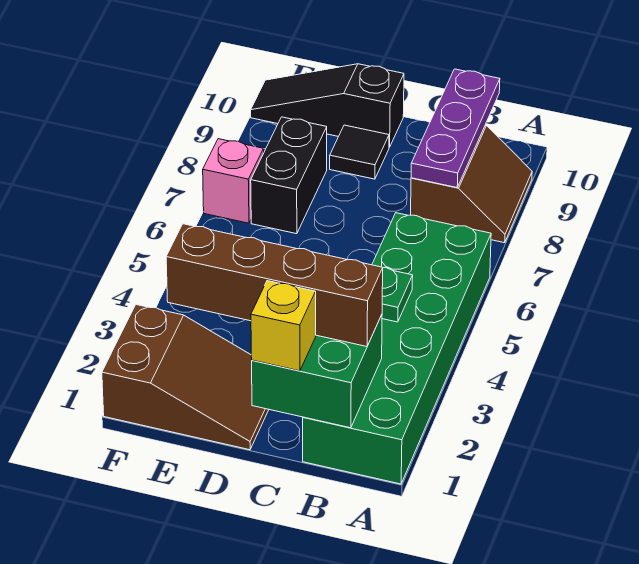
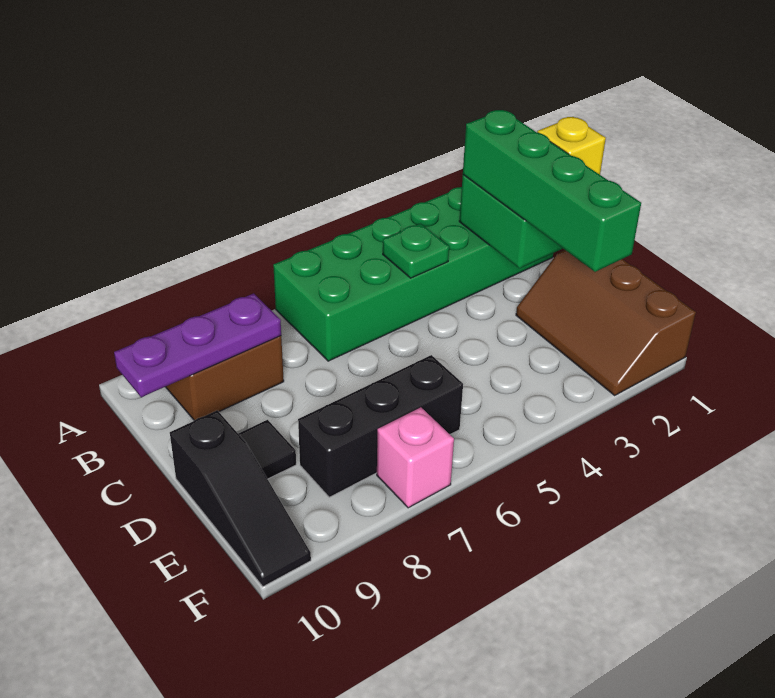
brown 1x4 brick [166,224,383,347] -> green 1x4 brick [463,110,641,272]
brown 2x3 slope [102,305,269,450] -> brown 2x3 slope turned to [516,250,696,395]
black 1x2 brick [251,117,327,234] -> black 1x3 brick [298,355,463,497]

